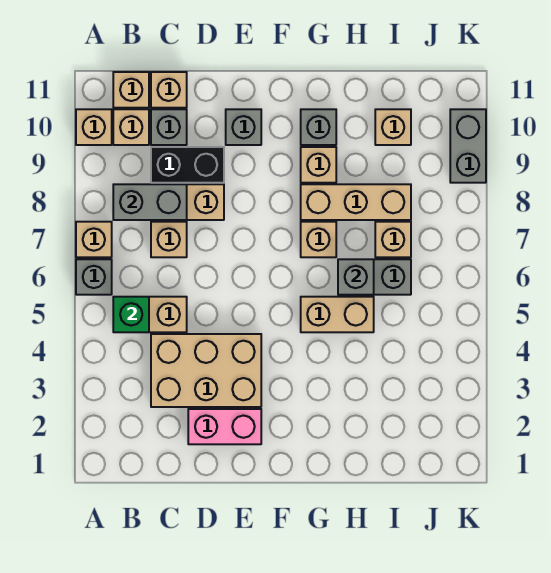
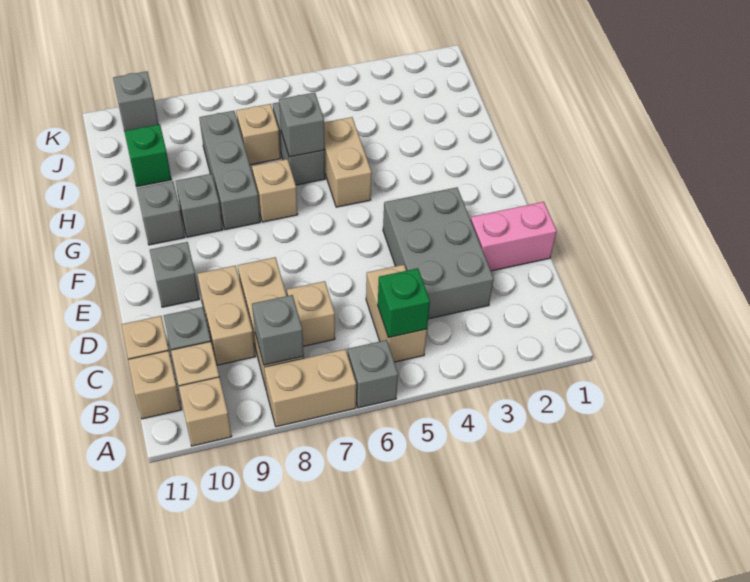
tan 1x1 brick [76,222,112,257] -> tan 1x2 brick [264,349,356,427]
grey 1x2 brick [113,184,187,220] -> grey 1x1 brick [252,295,304,365]
tan 2x3 brick [151,334,261,407] -> grey 2x3 brick [383,187,494,319]
black 1x2 brick [151,147,224,183] -> tan 1x2 brick [197,266,255,365]
pink 1x2 brick [188,409,261,444] -> pink 1x2 brick turned to [471,202,557,271]
tan 1x3 brick [301,184,411,220] -> grey 1x3 brick [199,111,260,230]
tan 1x1 brick [301,147,336,183] -> grey 1x1 brick [175,174,223,237]
tan 1x1 brick [375,109,411,145] -> green 1x1 brick [124,124,171,187]
grey 1x2 brick [450,109,486,183] -> grey 1x1 brick [113,71,159,131]

